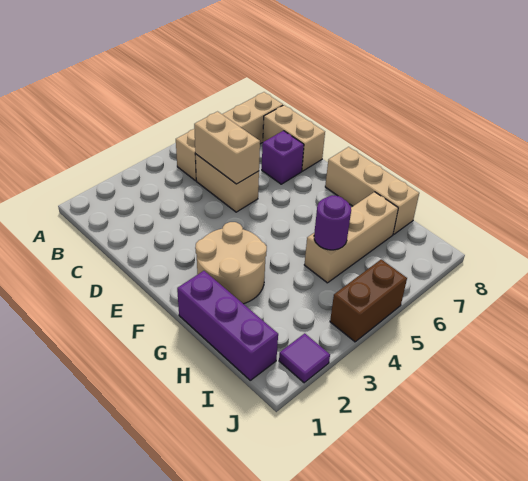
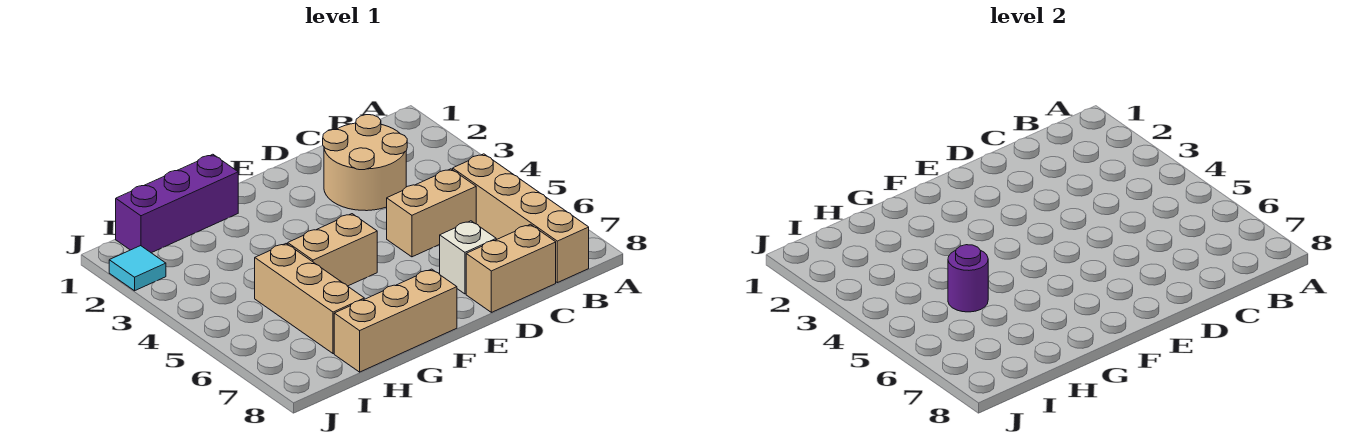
tan 1x2 brick [194,112,260,184] -> tan 1x2 brick moved to [288,214,377,286]
purple 1x1 brick [262,131,304,184] -> white 1x1 brick [440,221,496,294]
tan 2x2 round brick [195,222,267,304] -> tan 2x2 round brick moved to [323,115,407,211]
purple 1x1 tile [279,333,330,383] -> cyan 1x1 tile [109,246,166,291]
brown 1x2 brick [330,259,407,342] -> none

